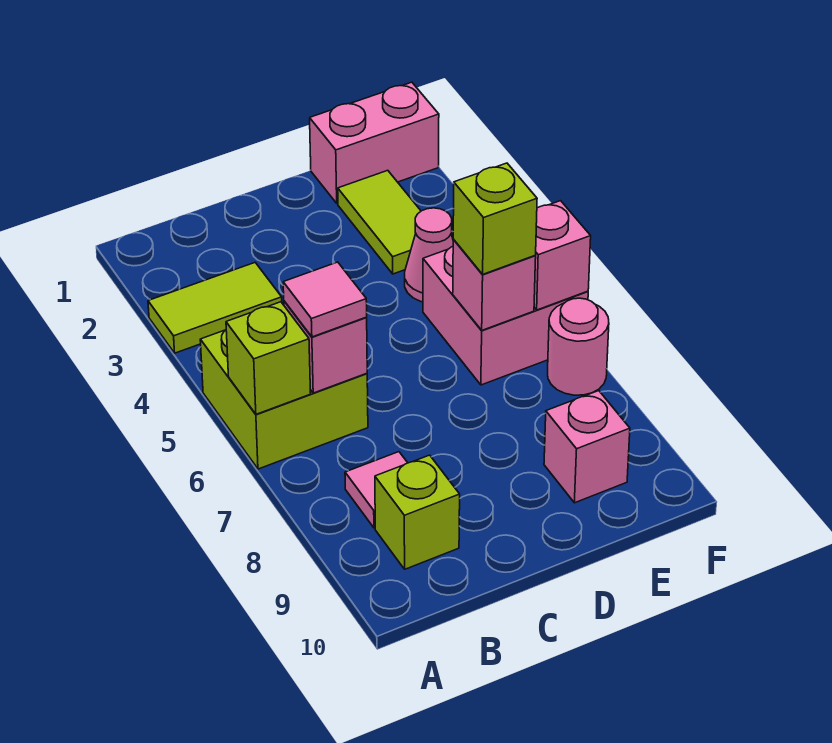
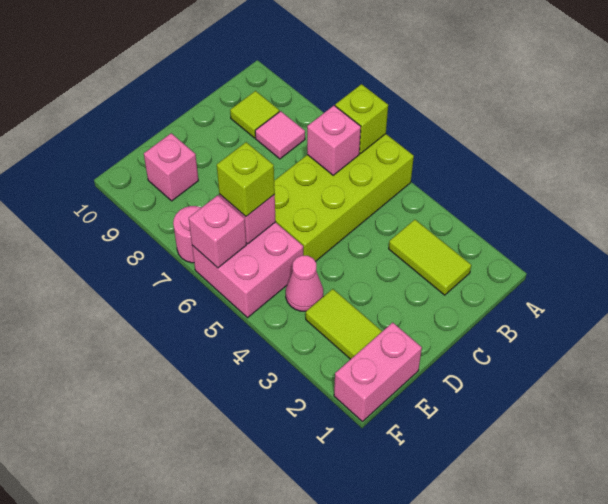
lime 1x2 tile [148,263,282,353] -> lime 1x2 tile turned to [389,220,471,295]
lime 2x2 brick [200,330,368,469] -> lime 2x4 brick [274,134,414,261]
pink 1x1 tile [283,262,367,337] -> none
lime 1x1 brick [375,455,460,569] -> lime 1x1 tile [230,91,279,138]

